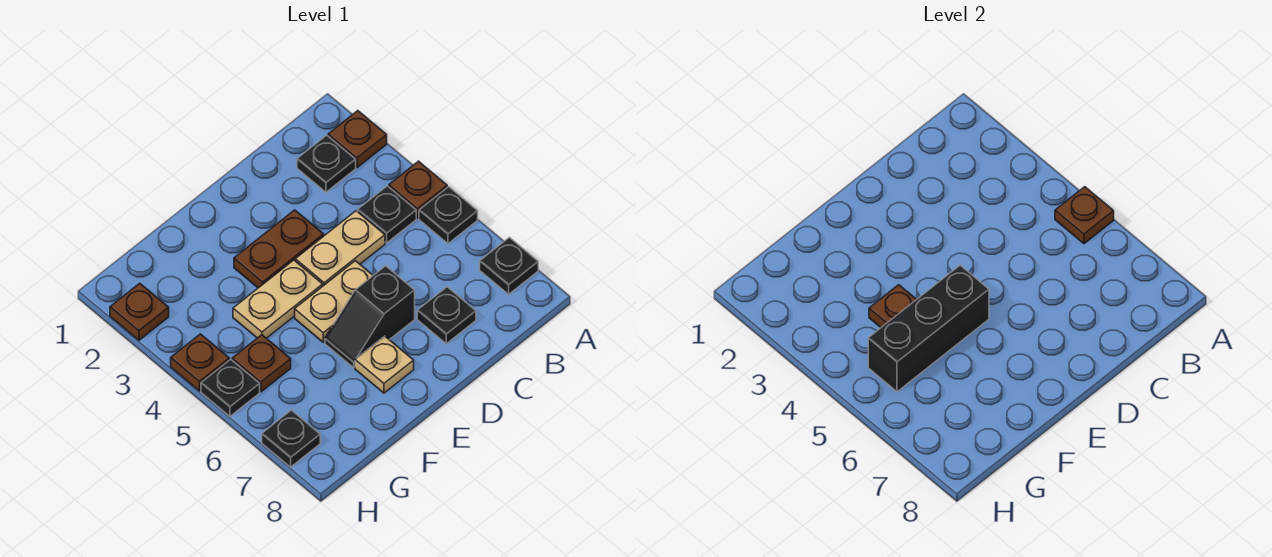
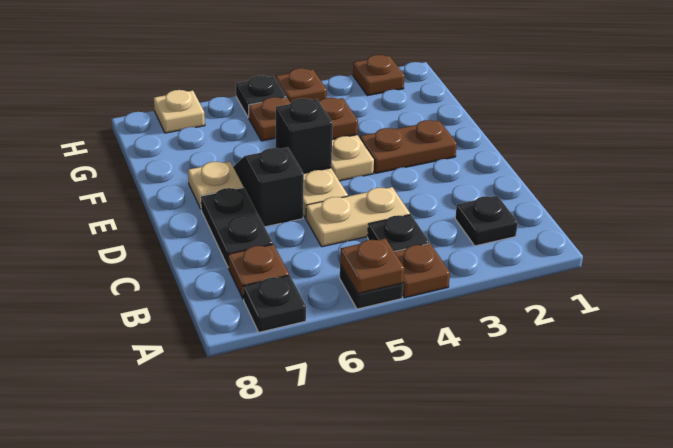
brown 1x1 plate [328,111,387,168] -> brown 1x1 plate moved to [228,244,289,299]
tan 1x2 plate [295,211,385,286] -> tan 1x2 plate turned to [306,187,410,247]
black 1x1 plate [417,287,476,344] -> black 1x2 plate [201,187,273,267]
brown 1x2 plate [234,210,324,288] -> brown 1x2 plate turned to [360,120,457,173]
black 1x3 brick [868,265,989,392] -> black 1x1 brick [275,98,333,173]
black 1x1 plate [262,410,320,467] -> tan 1x1 plate [154,90,205,133]

